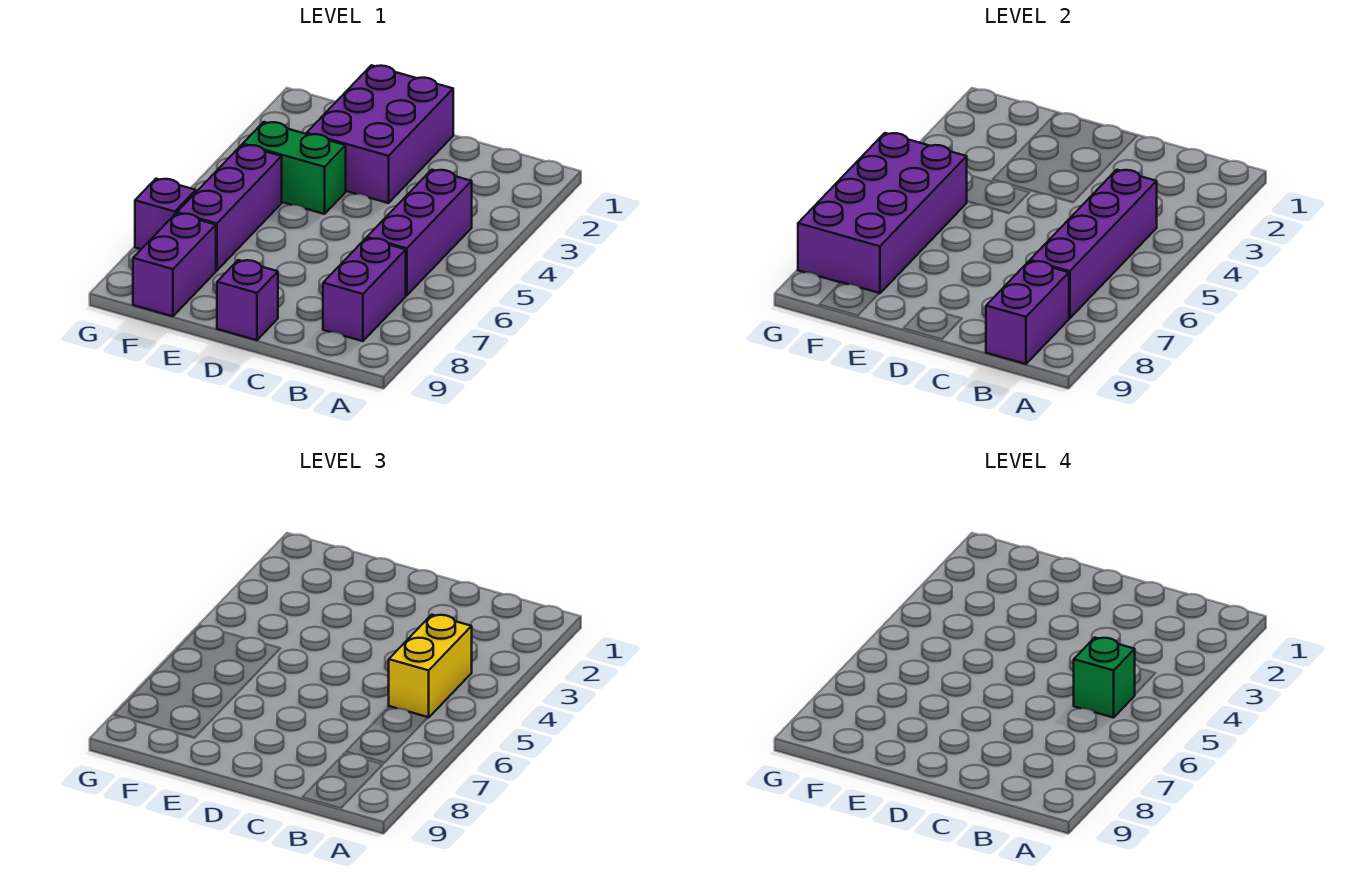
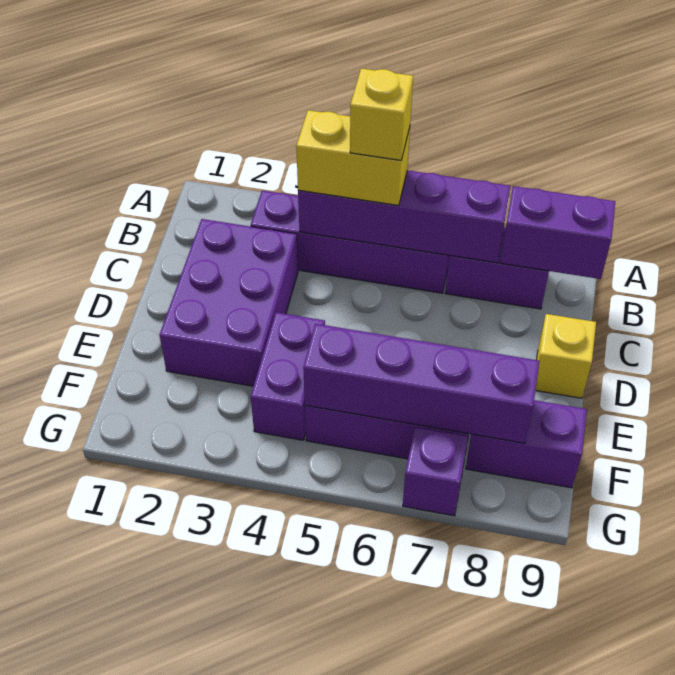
purple 1x3 brick [367,170,472,295] -> purple 1x4 brick [251,191,449,293]
green 1x1 brick [1074,638,1135,718] -> yellow 1x1 brick [350,68,413,160]
purple 2x3 brick [307,65,453,203] -> purple 2x3 brick turned to [159,219,298,386]
purple 1x1 brick [217,260,278,340] -> yellow 1x1 brick [536,314,596,398]
green 1x2 brick [243,122,346,214] -> purple 1x2 brick [251,312,325,440]
purple 2x4 brick [798,133,967,293] -> purple 1x4 brick [303,324,540,443]

